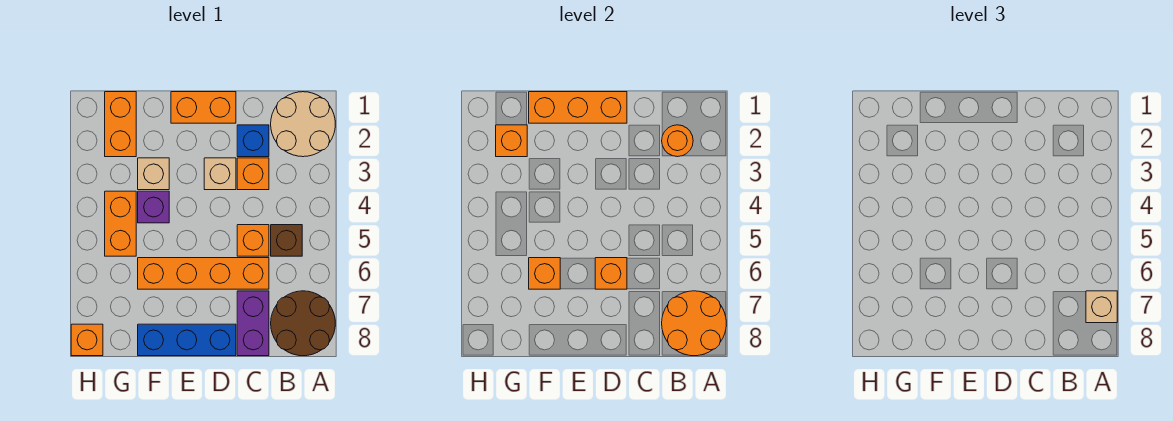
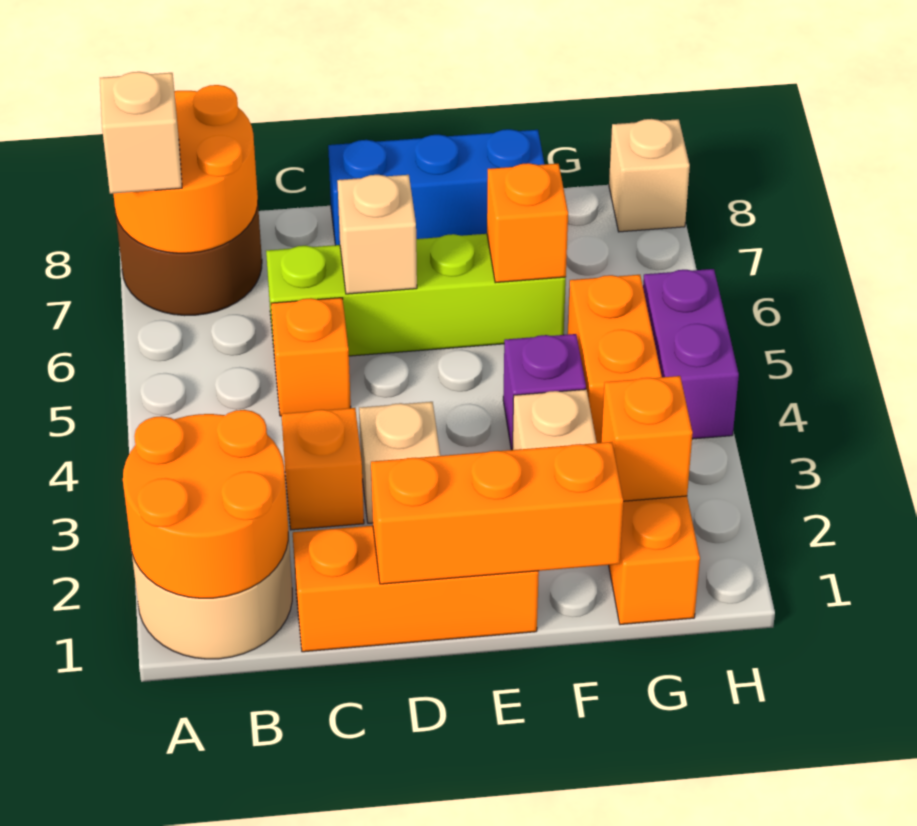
orange 1x1 round brick [662,125,693,157] -> orange 2x2 round brick [123,410,288,598]
brown 1x1 brick [271,225,302,256] -> none
blue 1x1 brick [237,125,269,157] -> none
orange 1x4 brick [138,258,269,289] -> lime 1x4 brick [266,234,566,358]
purple 1x2 brick [237,291,269,356] -> purple 1x2 brick moved to [643,269,739,439]
orange 1x2 brick [171,92,236,123] -> orange 1x3 brick [293,526,539,652]
orange 1x1 brick [595,258,627,289] -> tan 1x1 brick [337,175,417,294]
orange 1x1 brick [71,324,103,356] -> tan 1x1 brick [609,119,690,232]

